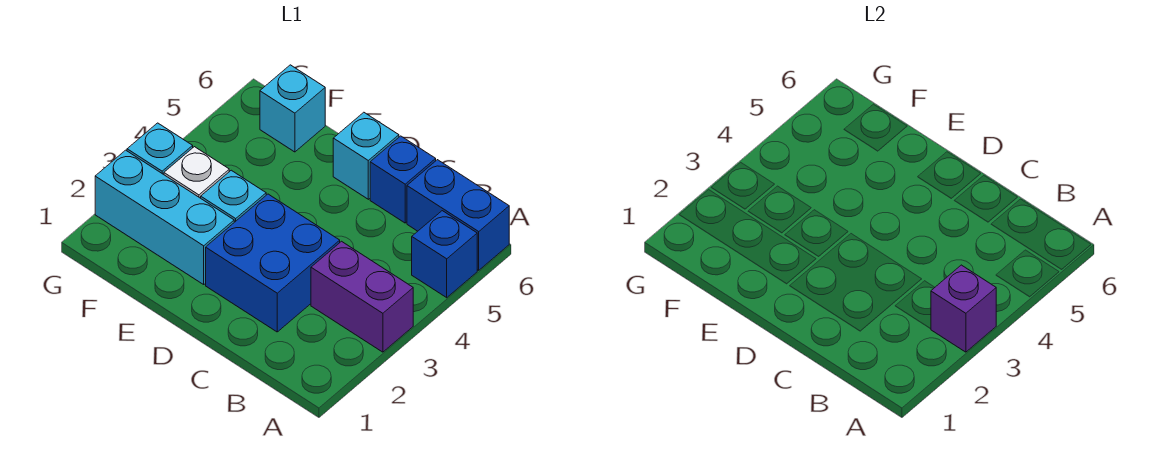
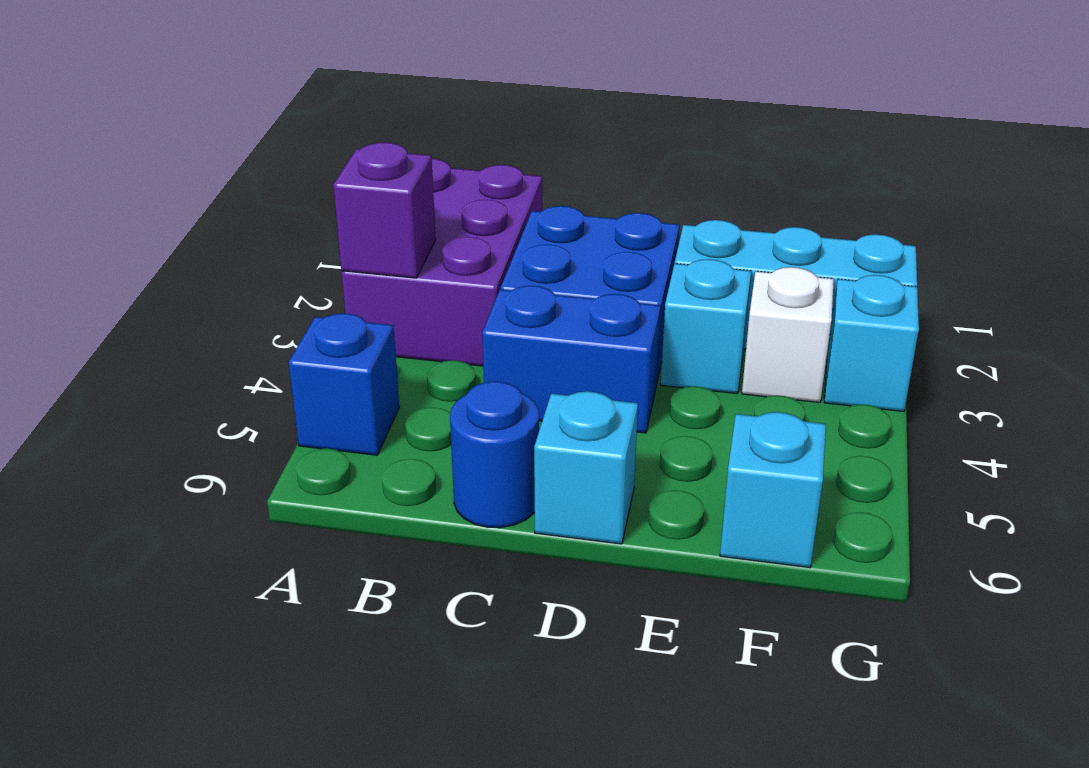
purple 1x2 brick [311,241,413,352] -> purple 2x3 brick [342,159,542,366]
blue 1x2 brick [407,160,509,270] -> blue 1x2 brick moved to [482,286,661,433]
blue 1x1 brick [370,136,436,223] -> blue 1x1 round brick [450,381,539,528]

